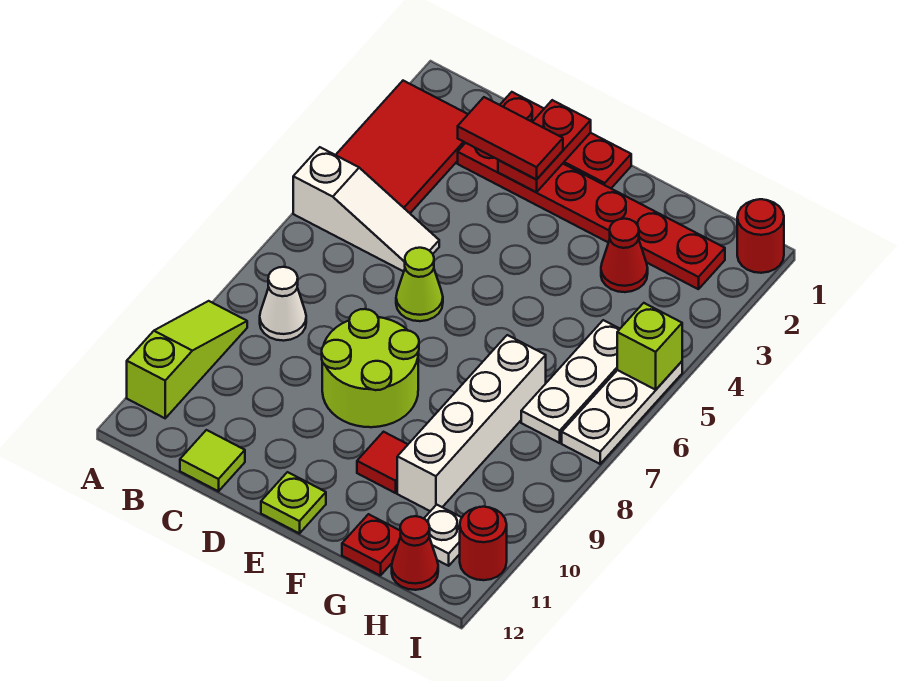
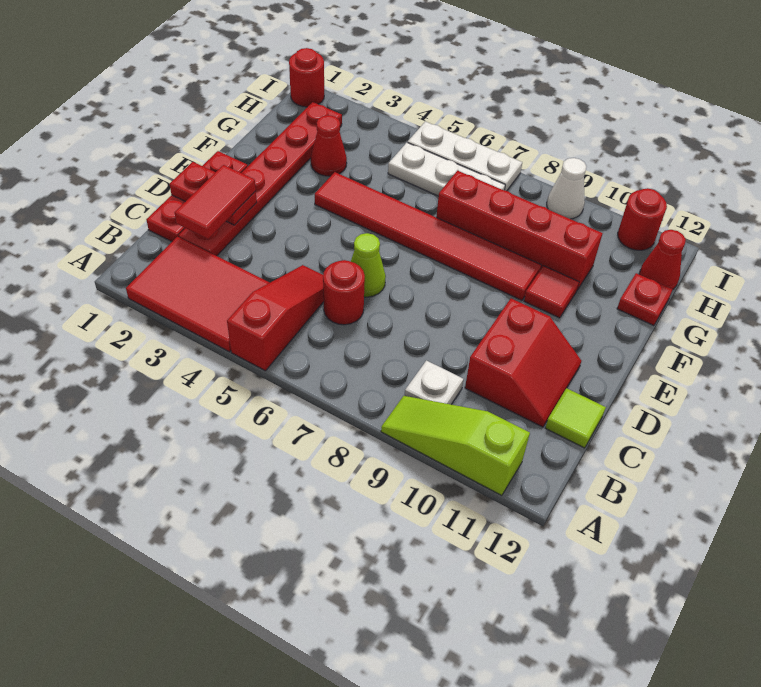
white 1x3 slope [293,147,439,272] -> red 1x3 slope [227,265,324,371]
white 1x1 cone [260,267,306,341] -> white 1x1 cone moved to [547,158,587,219]
none -> red 1x1 round brick [323,260,365,325]
none -> red 2x2 slope [465,299,581,427]
lime 2x2 round brick [322,309,419,427] -> none
lime 1x1 plate [261,472,326,533] -> none
none -> red 1x6 tile [315,172,541,300]
white 1x4 brick [397,335,546,511] -> red 1x4 brick [436,171,603,290]
white 1x1 plate [424,505,462,566] -> white 1x1 plate moved to [405,361,463,404]
lime 1x1 brick [617,303,682,390] -> none

